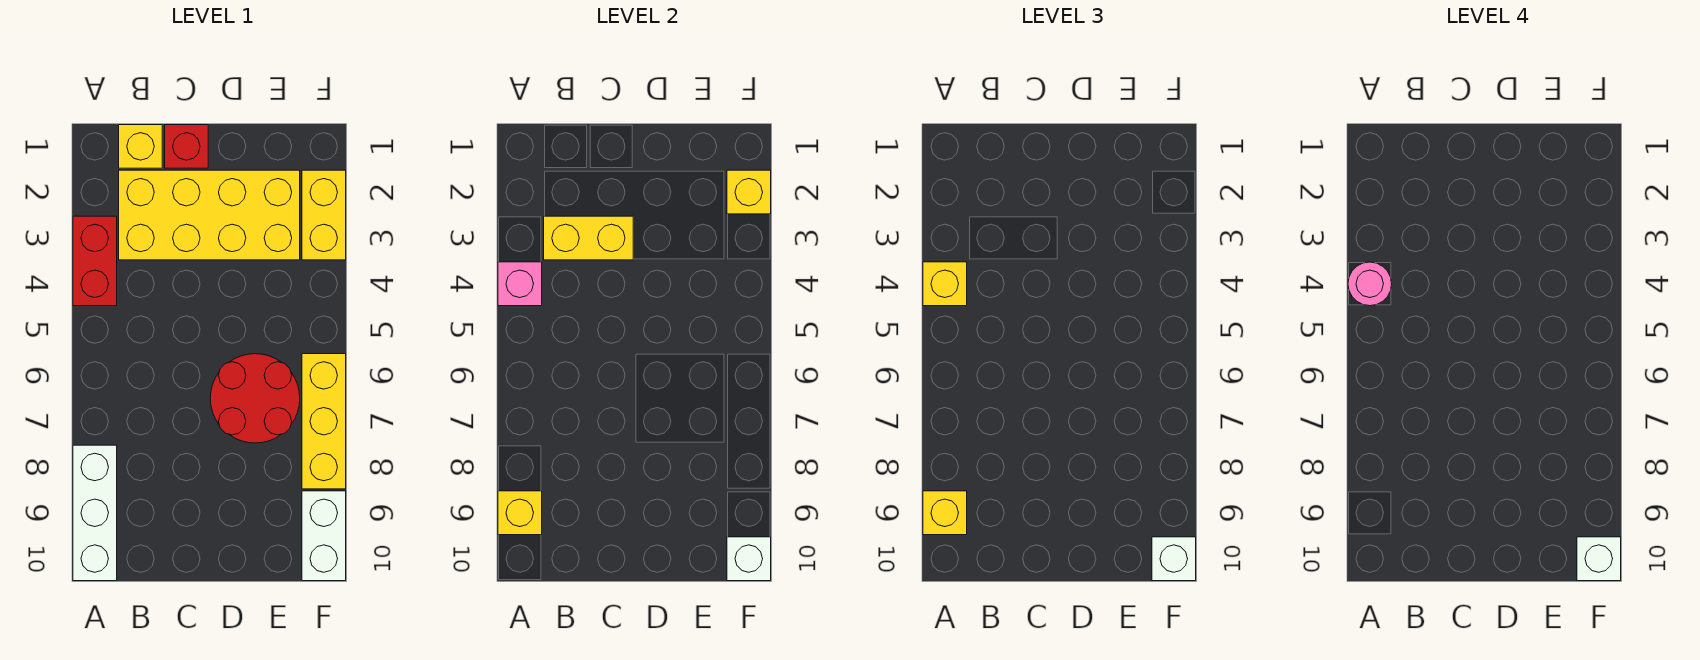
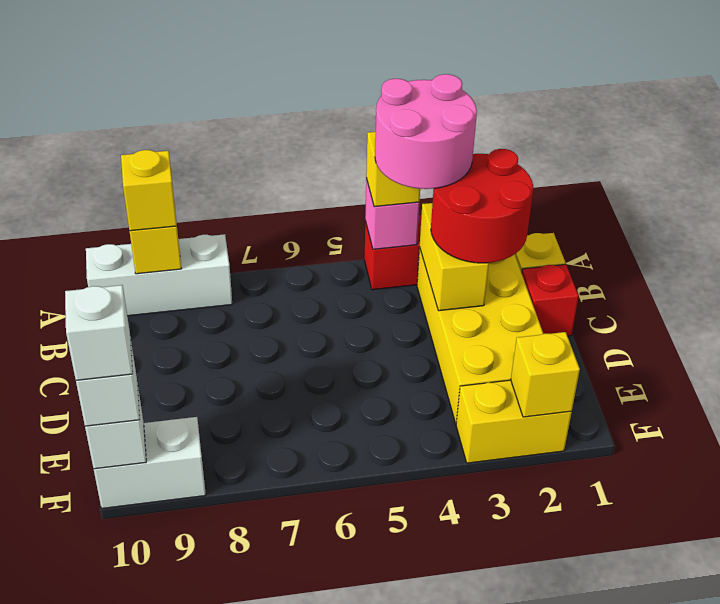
pink 1x1 round brick [1348,262,1392,306] -> pink 2x2 round brick [375,74,477,189]
red 2x2 round brick [210,354,300,443] -> red 2x2 round brick moved to [431,149,533,263]
yellow 1x3 brick [302,354,346,489] -> none

